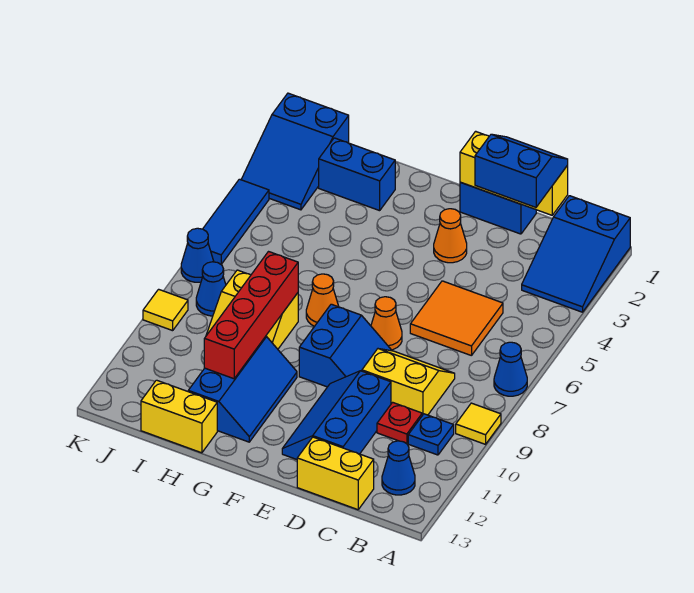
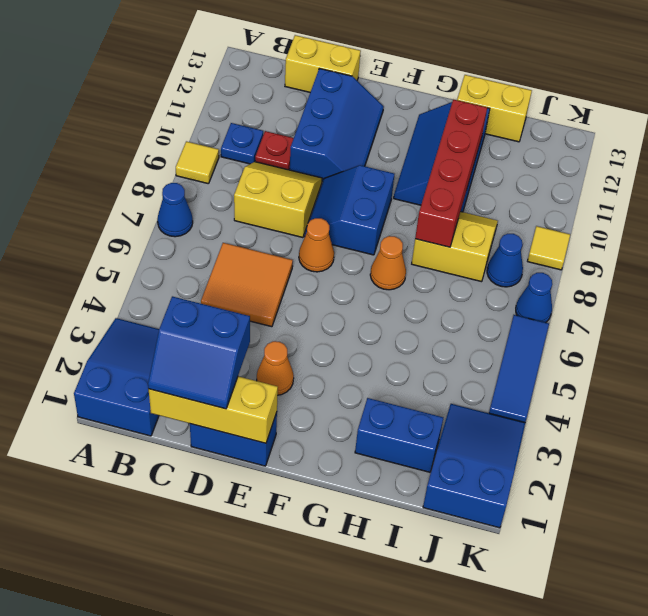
blue 1x1 cone [382,441,415,495] -> none
yellow 2x2 slope [362,349,455,415] -> yellow 2x2 slope turned to [234,162,322,238]

